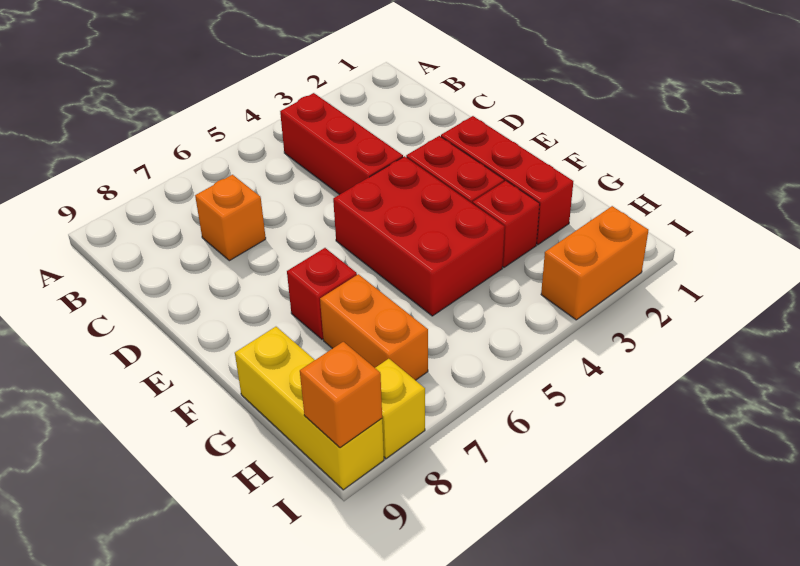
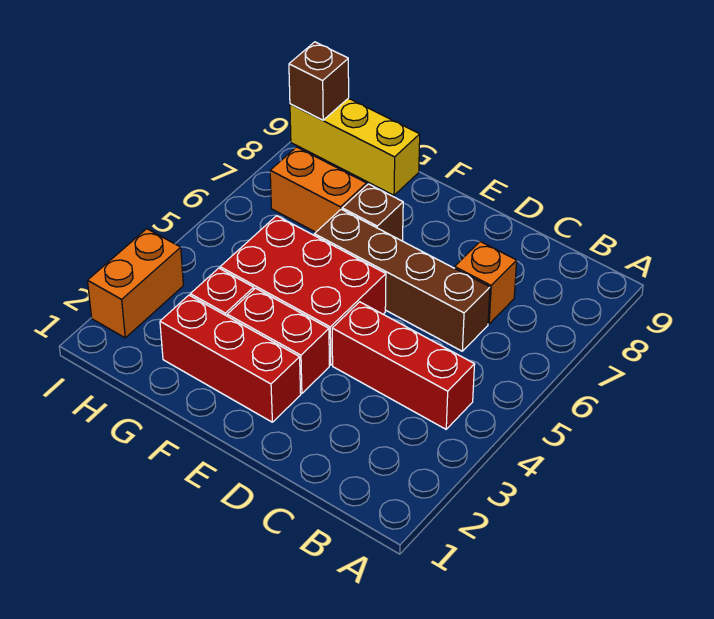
none -> brown 1x4 brick [314,209,490,351]
red 1x1 brick [287,248,357,339] -> brown 1x1 brick [342,184,403,241]
yellow 1x1 brick [375,359,425,459] -> none
orange 1x1 brick [300,342,382,448] -> brown 1x1 brick [289,42,349,120]

